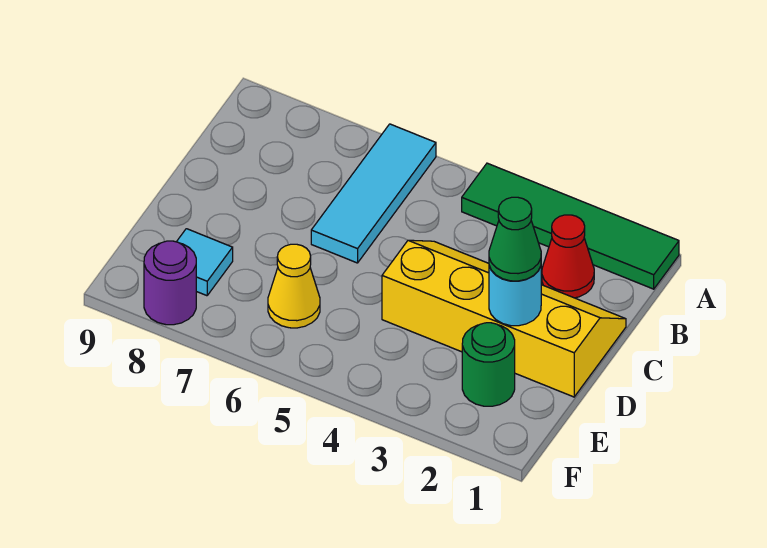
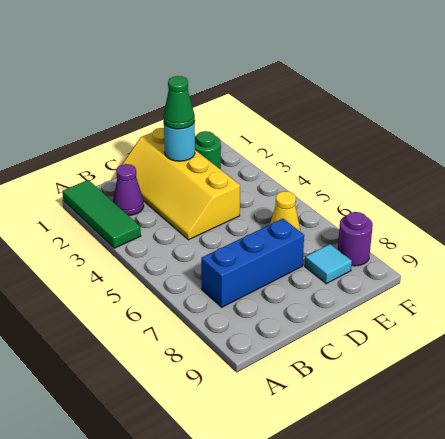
green 1x4 tile [462,163,679,289] -> green 1x3 tile [62,180,141,248]
cyan 1x3 tile [311,124,436,263] -> none
red 1x1 cone [542,215,594,298] -> purple 1x1 cone [113,164,144,216]
none -> blue 1x3 brick [201,219,304,307]

